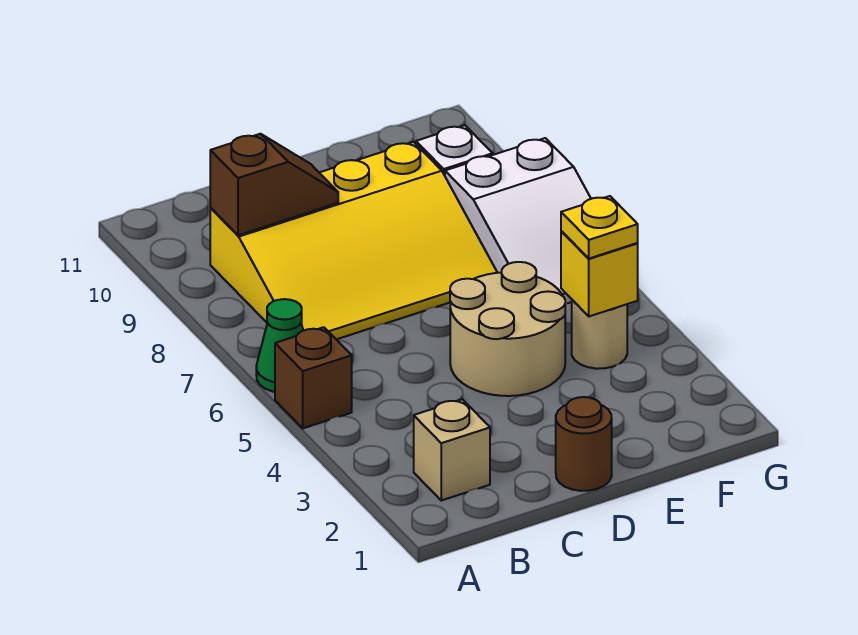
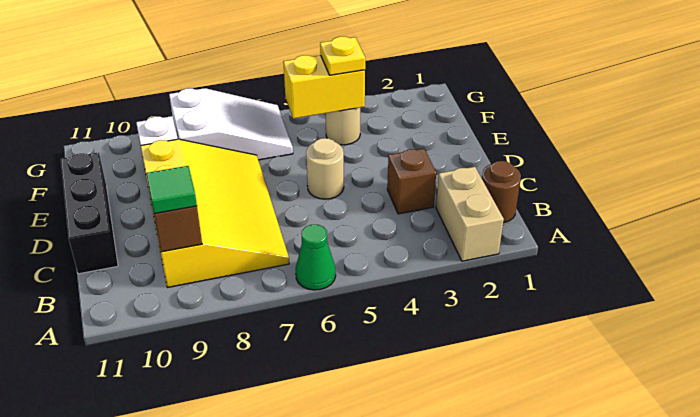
brown 1x1 brick [275,327,352,428] -> brown 1x1 brick moved to [387,149,436,214]
tan 1x1 brick [414,399,490,500] -> tan 1x2 brick [436,167,504,261]
none -> green 1x1 tile [146,166,197,214]
none -> black 1x3 brick [61,152,118,274]
brown 1x1 round brick [556,397,612,491] -> brown 1x1 round brick moved to [482,161,521,223]
tan 2x2 round brick [450,262,565,396] -> tan 1x1 round brick [306,138,344,199]
yellow 1x1 brick [561,231,638,316] -> yellow 1x2 brick [283,55,365,119]

